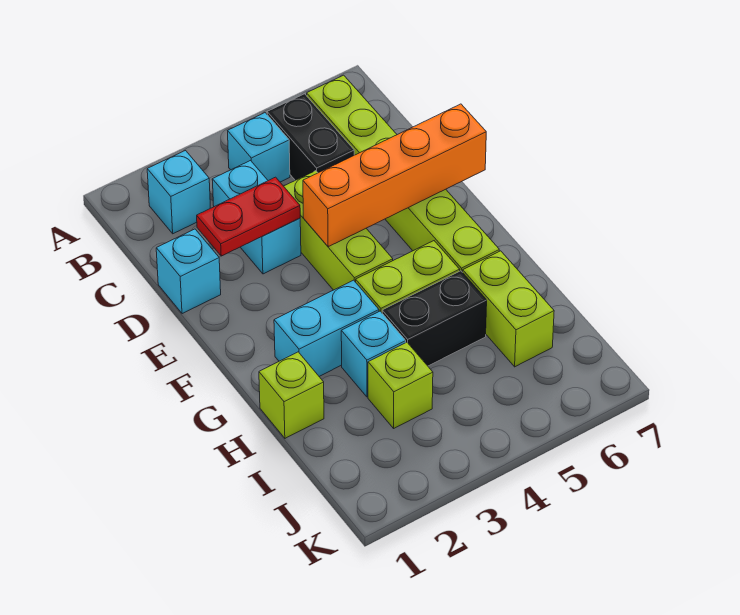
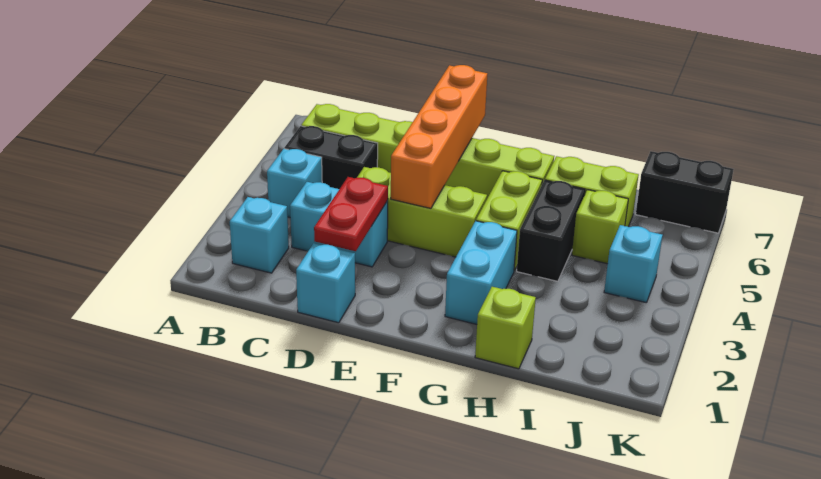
cyan 1x1 brick [341,311,406,397] -> cyan 1x1 brick moved to [604,225,663,303]
lime 1x1 brick [368,342,433,428] -> lime 1x1 brick moved to [572,190,628,264]
none -> black 1x2 brick [636,151,734,233]

